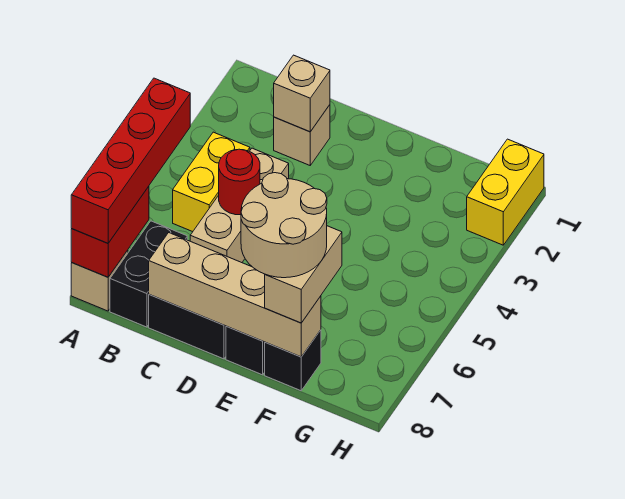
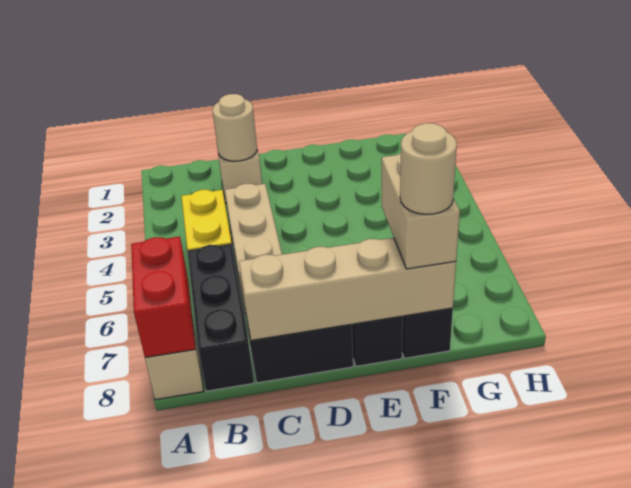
red 1x4 brick [71,78,190,243] -> none
black 1x2 brick [110,221,187,327] -> black 1x3 brick [188,244,254,391]
tan 1x1 brick [274,55,330,132] -> tan 1x1 round brick [213,94,257,161]
red 1x1 round brick [219,149,260,215] -> none
tan 2x2 round brick [241,173,327,278] -> tan 1x1 round brick [400,123,457,214]
yellow 1x2 brick [467,139,544,245] -> none

